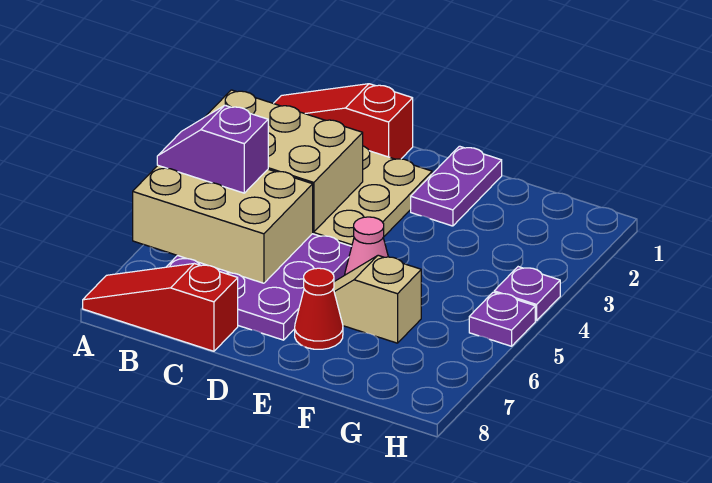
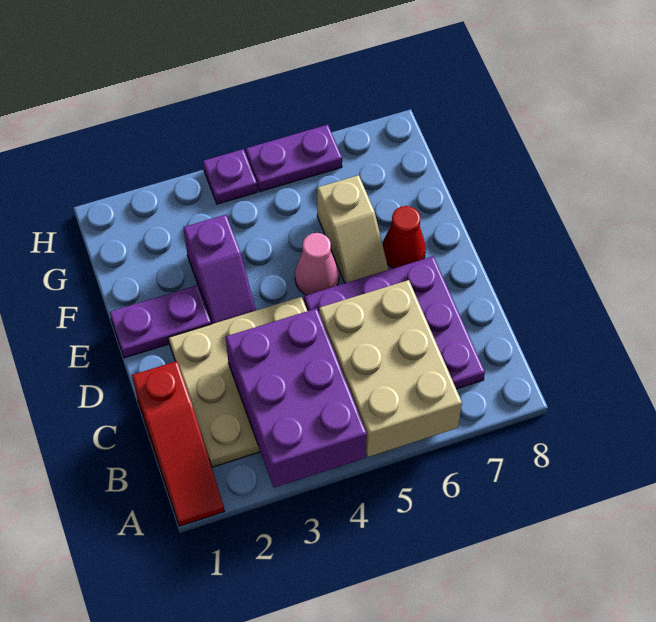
tan 2x3 brick [205,90,363,232] -> purple 2x3 brick [226,308,367,487]
purple 1x2 slope [157,105,268,193] -> purple 1x2 slope moved to [183,215,256,324]
red 1x3 slope [83,264,238,351] -> none
purple 1x1 plate [469,292,535,346] -> purple 1x2 plate [246,125,342,191]

